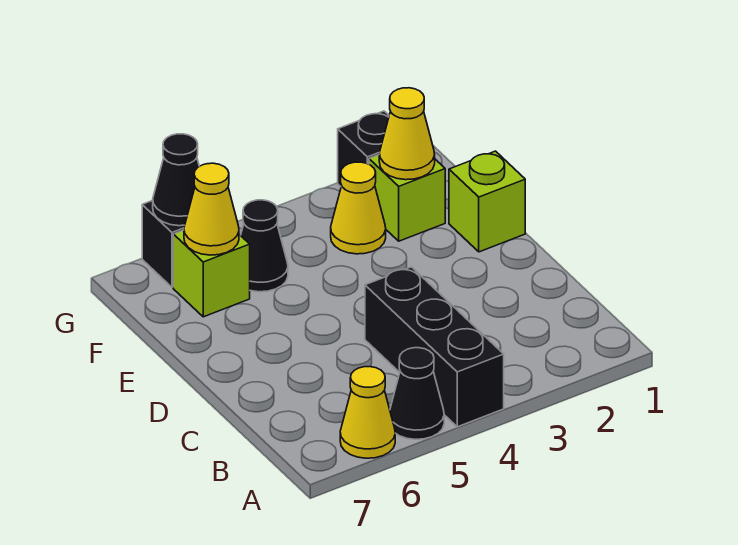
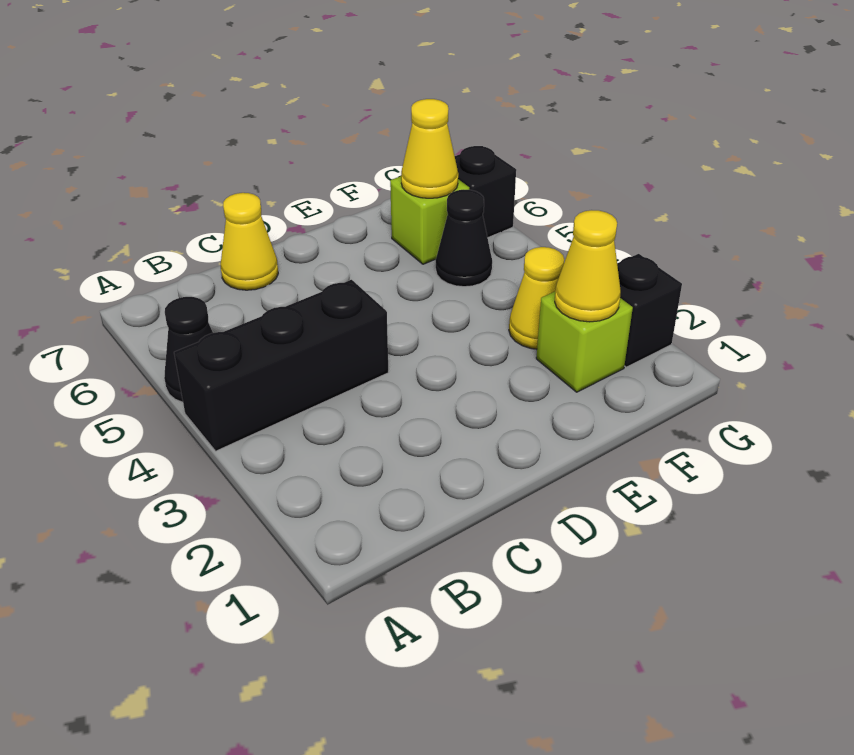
yellow 1x1 cone [340,367,395,458] -> yellow 1x1 cone moved to [221,193,278,290]
lime 1x1 brick [449,151,525,252] -> none
black 1x1 cone [153,134,199,226] -> none

